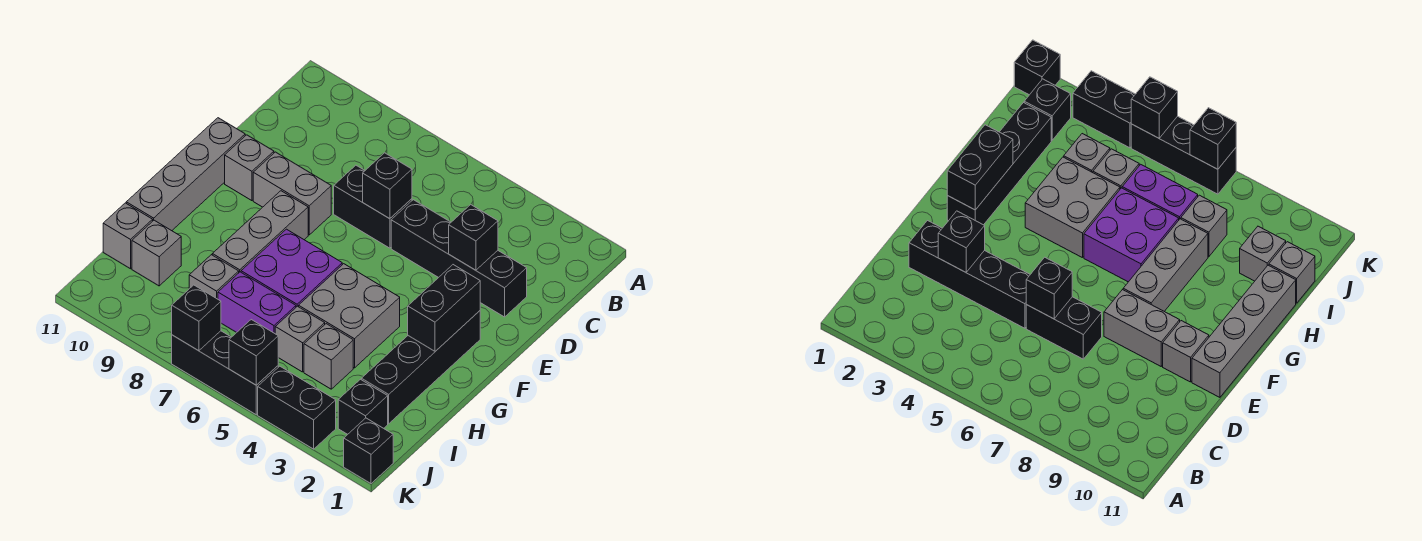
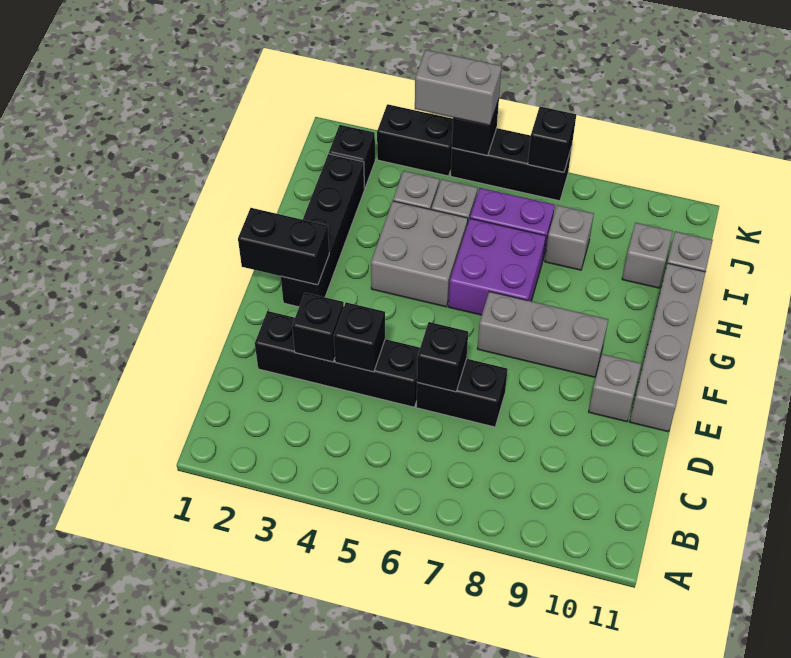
grey 1x2 brick [253,152,331,235] -> grey 1x2 brick moved to [415,50,502,125]
black 1x2 brick [408,265,480,351] -> black 1x2 brick turned to [238,208,329,285]
grey 1x3 brick [212,191,308,272] -> grey 1x3 brick turned to [477,292,608,377]
black 1x1 brick [344,418,393,484] -> black 1x1 brick moved to [334,302,385,372]

